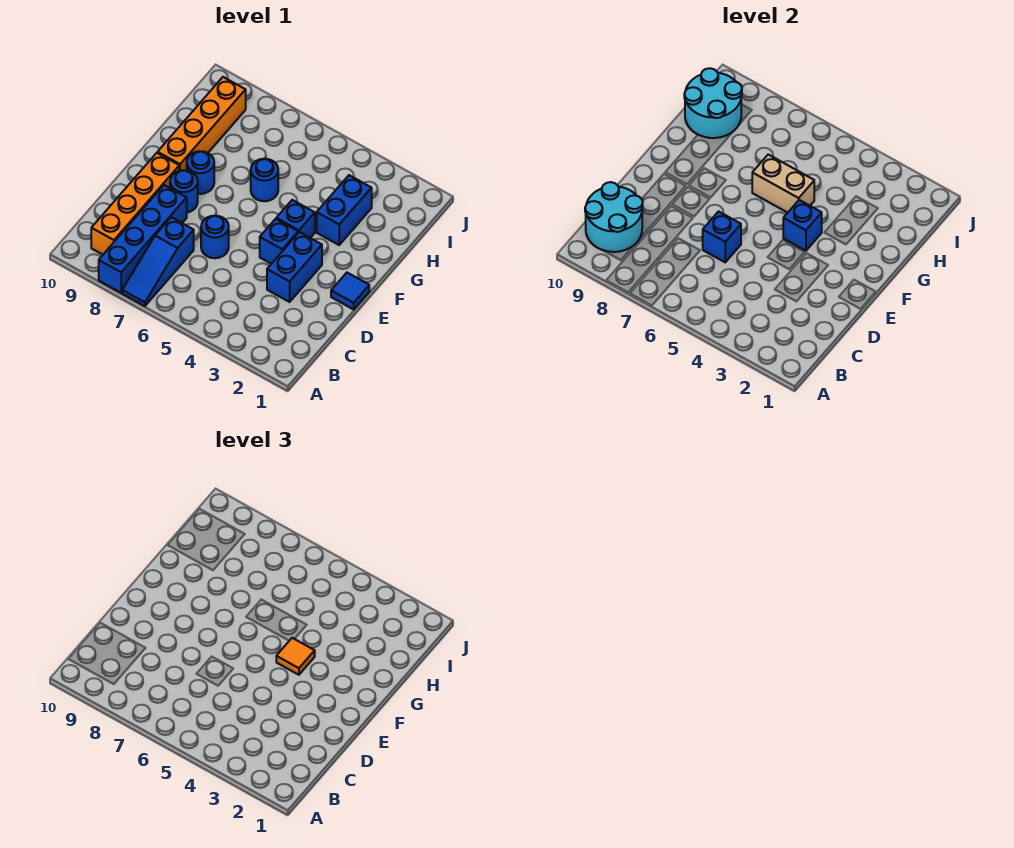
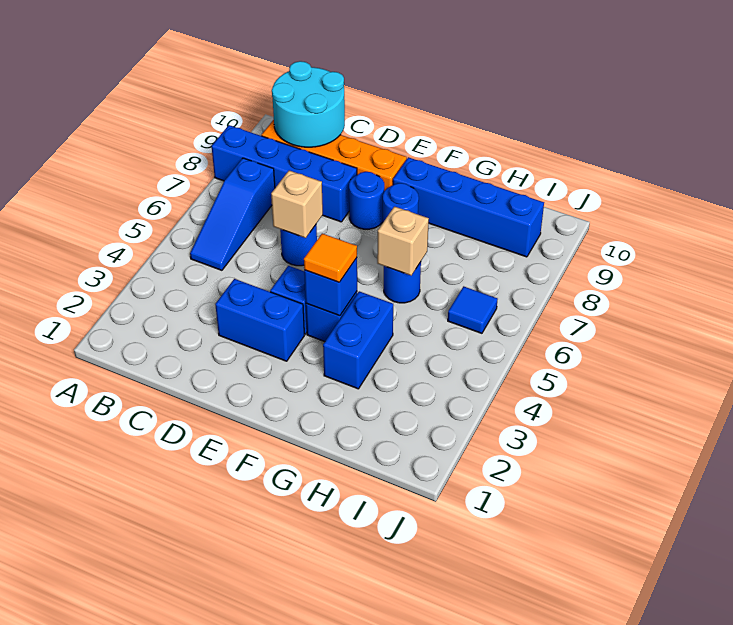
blue 1x3 slope [122,217,194,306] -> blue 1x3 slope turned to [190,158,275,270]
blue 1x1 brick [703,211,741,262] -> tan 1x1 brick [271,170,323,238]
blue 1x1 tile [331,273,369,309] -> blue 1x1 tile moved to [448,286,498,333]
orange 1x4 brick [158,77,246,171] -> blue 1x4 brick [393,157,544,257]
blue 1x2 brick [317,175,372,245] -> blue 1x2 brick turned to [323,291,393,389]
tan 1x2 brick [752,155,814,213] -> tan 1x1 brick [377,207,429,275]
cyan 2x2 round brick [684,68,742,138] -> none

